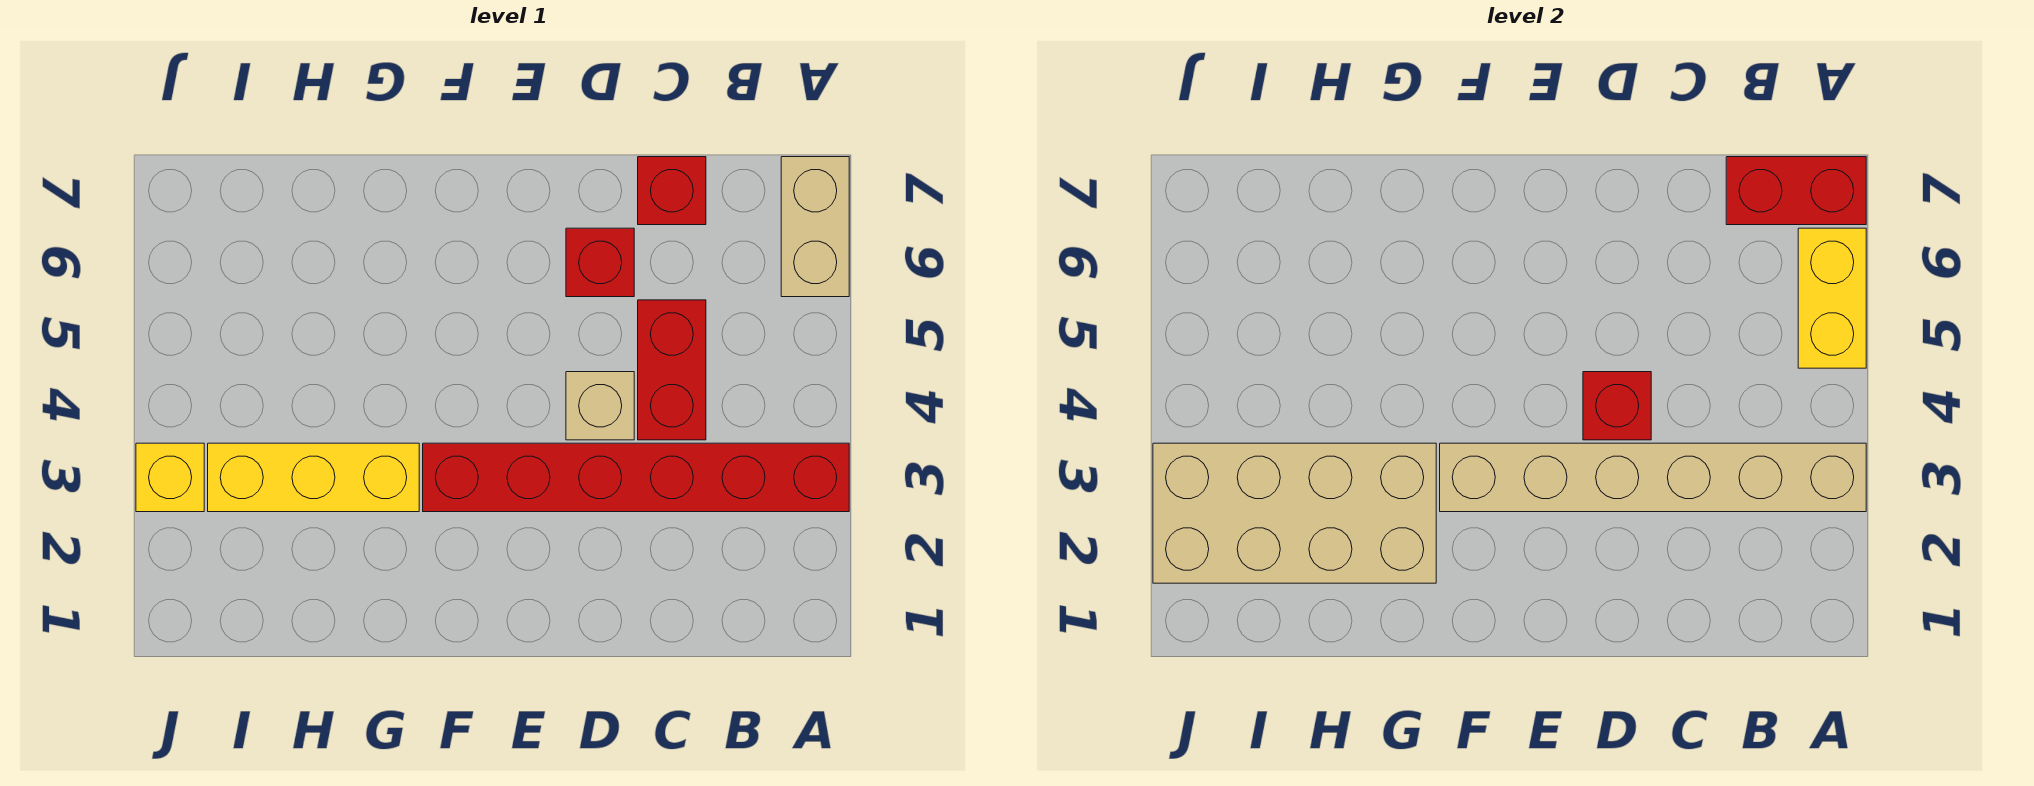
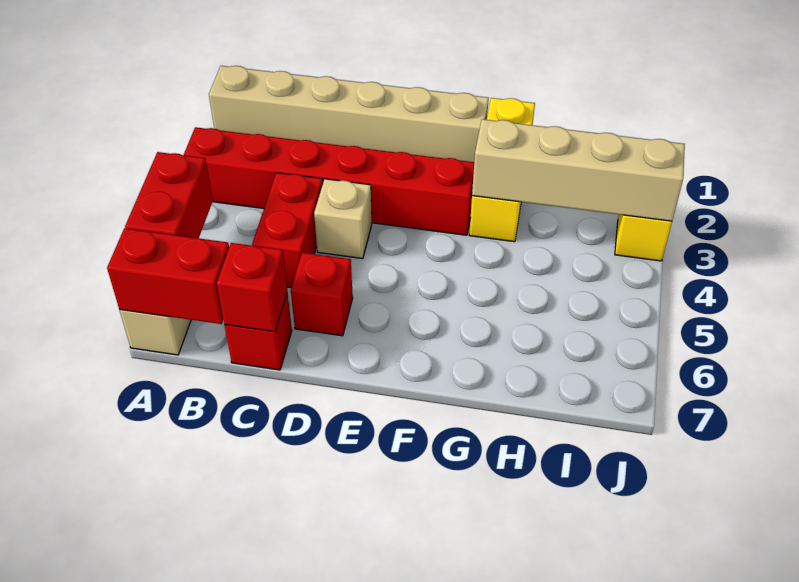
tan 1x6 brick [1440,443,1866,512] -> tan 1x6 brick moved to [209,66,489,162]
yellow 1x2 brick [1798,228,1866,368] -> red 1x2 brick [125,152,213,238]
red 1x1 brick [1583,372,1651,440] -> red 1x1 brick moved to [217,243,287,332]
tan 2x4 brick [1153,443,1436,583] -> tan 1x4 brick [472,119,685,221]
yellow 1x3 brick [208,443,419,512] -> yellow 1x3 brick turned to [469,98,535,242]

